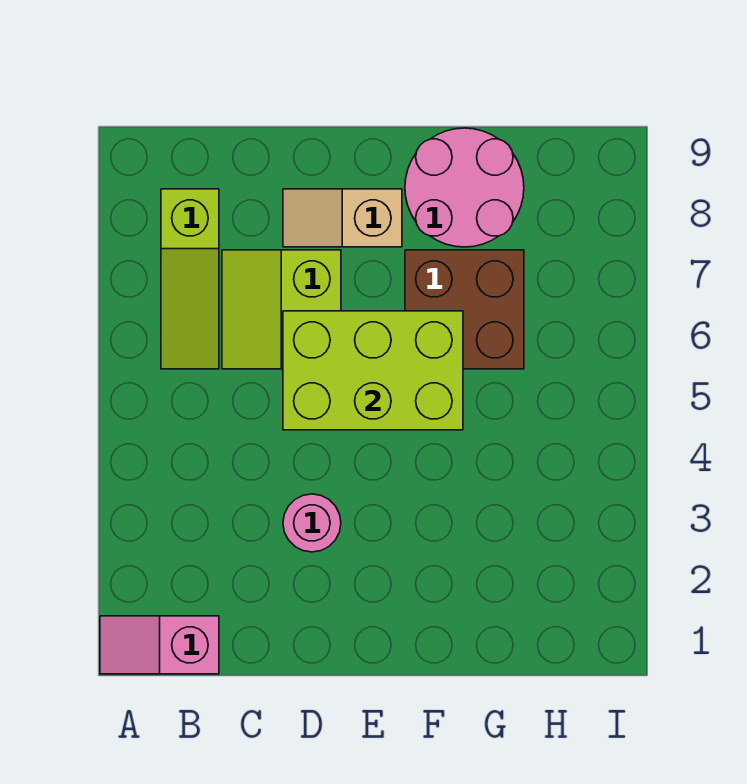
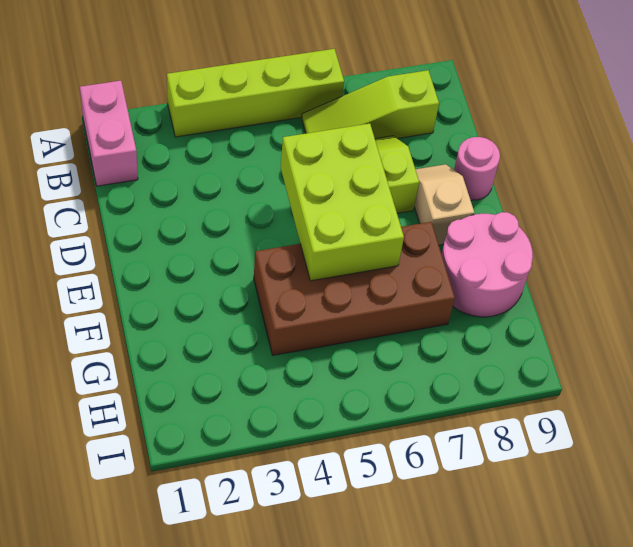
pink 1x2 slope [100,616,219,674] -> pink 1x2 brick [80,81,138,186]
none -> lime 1x4 brick [167,49,344,137]
pink 1x1 round brick [283,494,341,552] -> pink 1x1 round brick moved to [454,137,500,200]
brown 2x2 brick [405,250,524,369] -> brown 2x4 brick [254,222,455,355]

